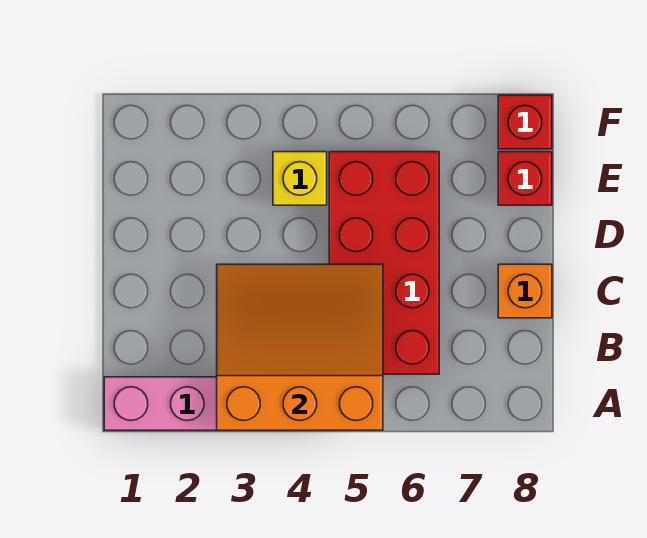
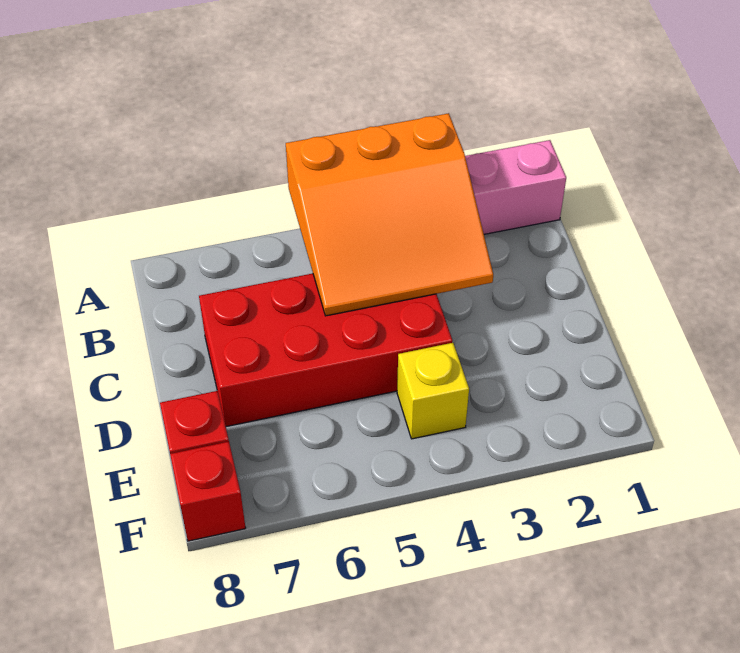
red 2x4 brick [329,152,439,374] -> red 2x4 brick turned to [199,274,452,427]
orange 1x1 brick [498,264,552,318] -> none

